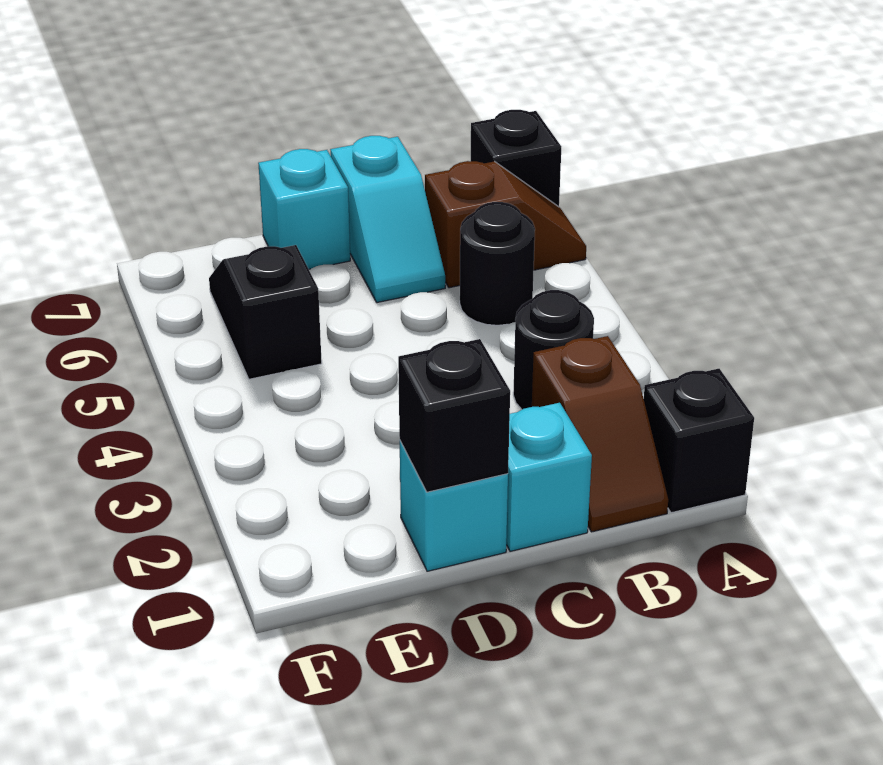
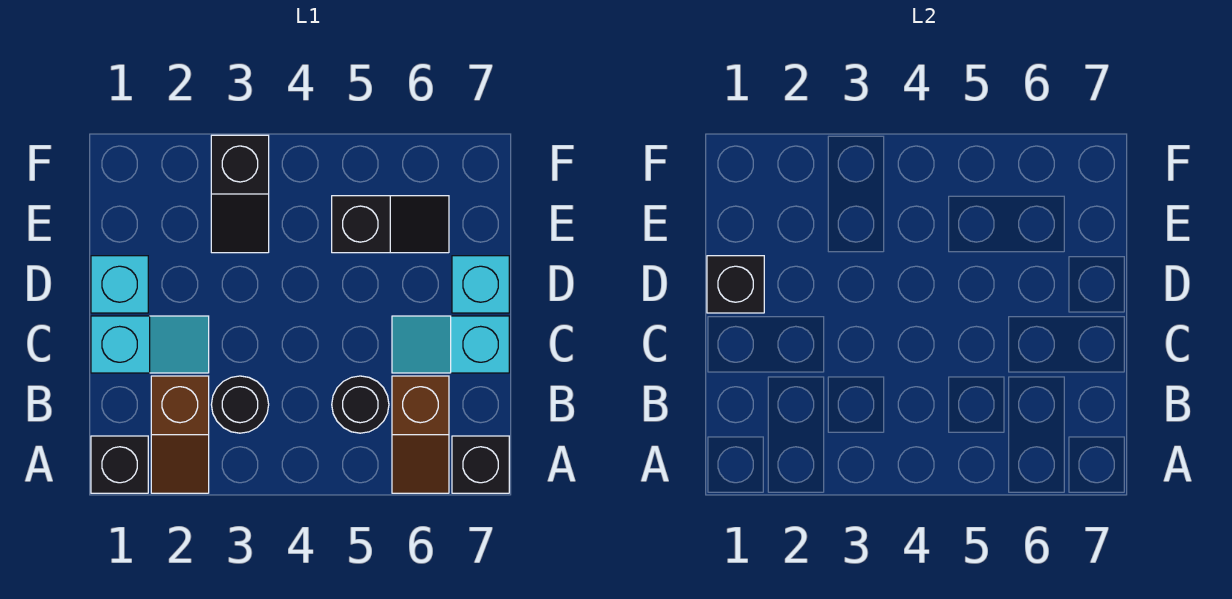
brown 1x2 slope [532,336,668,532] -> brown 1x2 slope turned to [151,376,209,493]
none -> black 1x2 slope [211,135,269,253]

